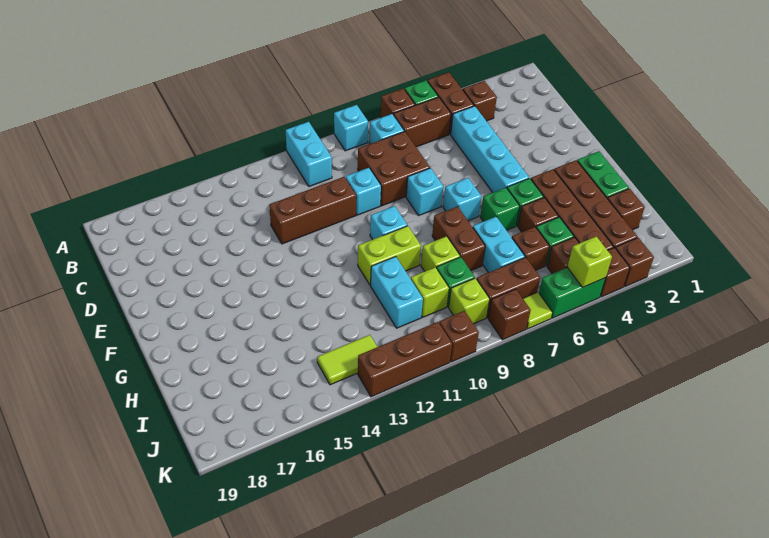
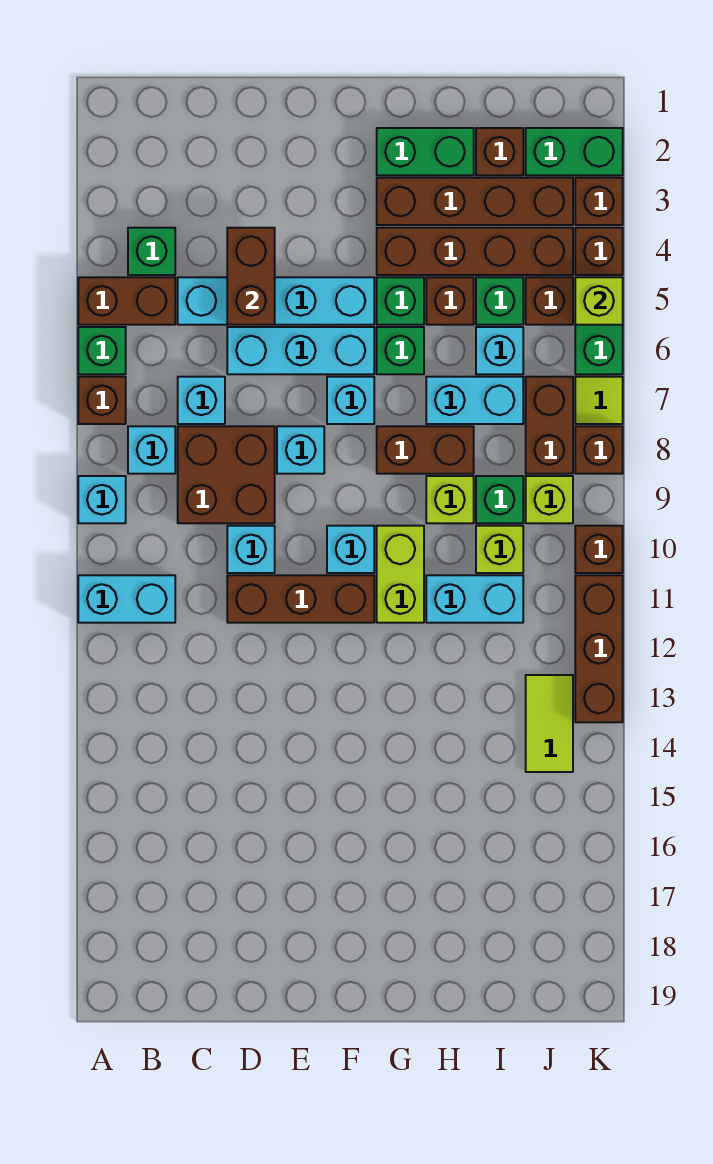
brown 1x1 brick [463,81,497,121] -> green 1x1 brick [128,228,175,275]
brown 1x2 brick [394,97,451,147] -> brown 1x2 brick moved to [227,228,275,325]
none -> cyan 1x1 brick [178,377,225,424]
none -> cyan 1x3 brick [227,327,374,374]
brown 1x3 brick [269,177,356,244] -> brown 1x3 brick turned to [227,575,374,623]
brown 1x1 brick [512,227,550,270] -> cyan 1x1 brick [476,327,523,374]
none -> green 1x2 brick [526,128,623,175]

